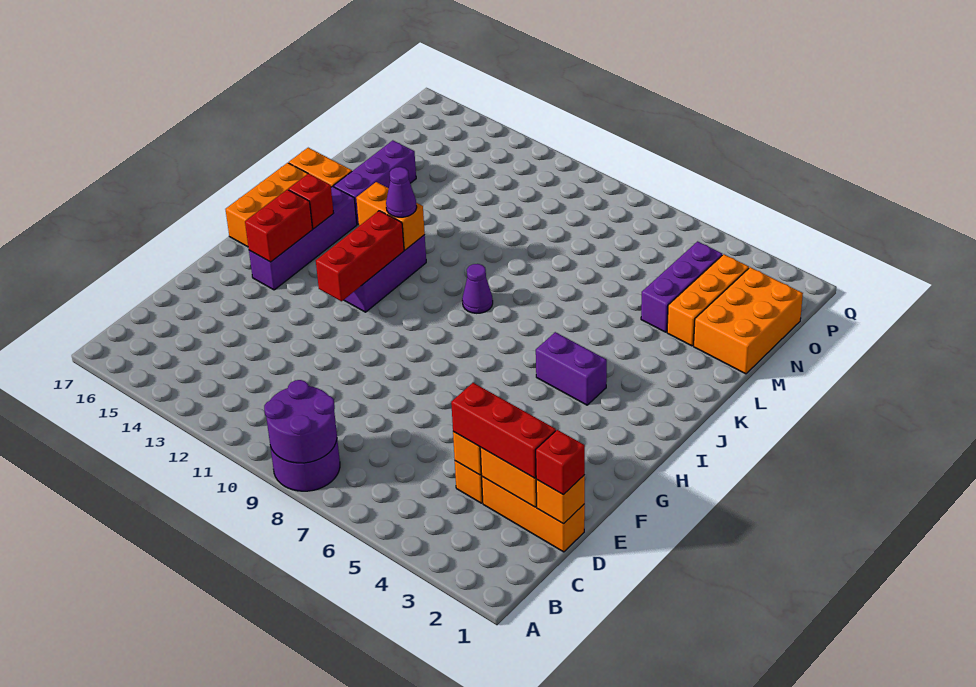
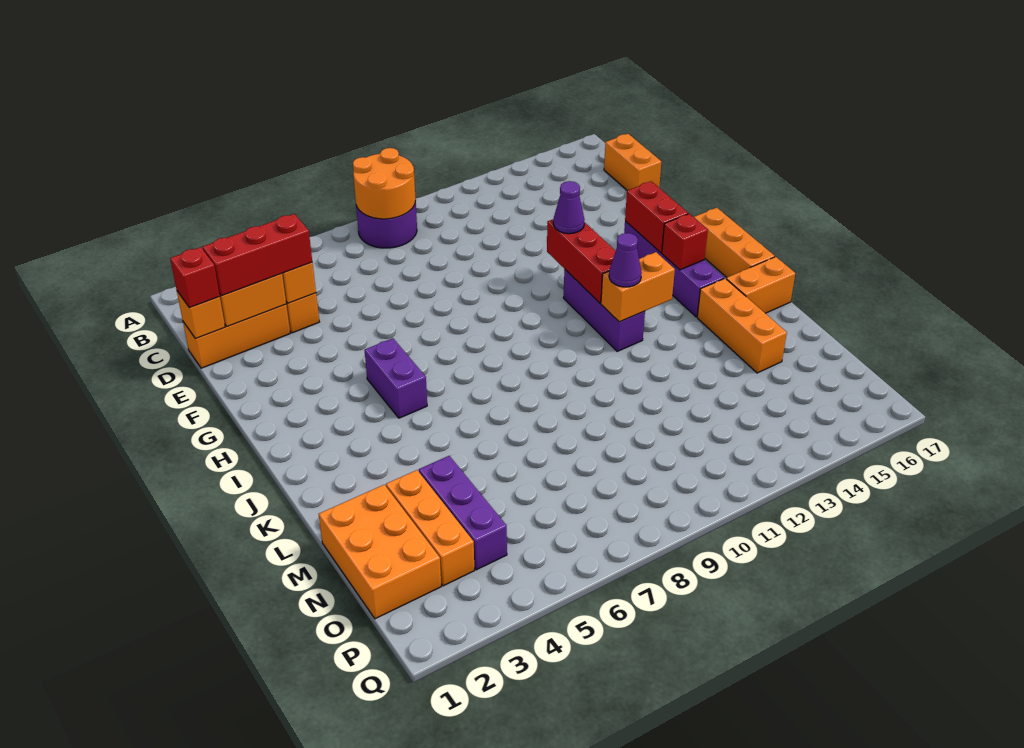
purple 2x2 round brick [264,380,337,463] -> orange 2x2 round brick [353,148,416,219]
none -> orange 1x2 brick [604,134,661,190]
purple 1x2 brick [536,332,607,405] -> purple 1x2 brick turned to [365,338,427,418]
purple 1x1 cone [462,264,493,313] -> purple 1x1 cone moved to [553,181,585,234]
purple 1x3 brick [334,140,416,224] -> orange 1x3 brick [697,278,787,373]

